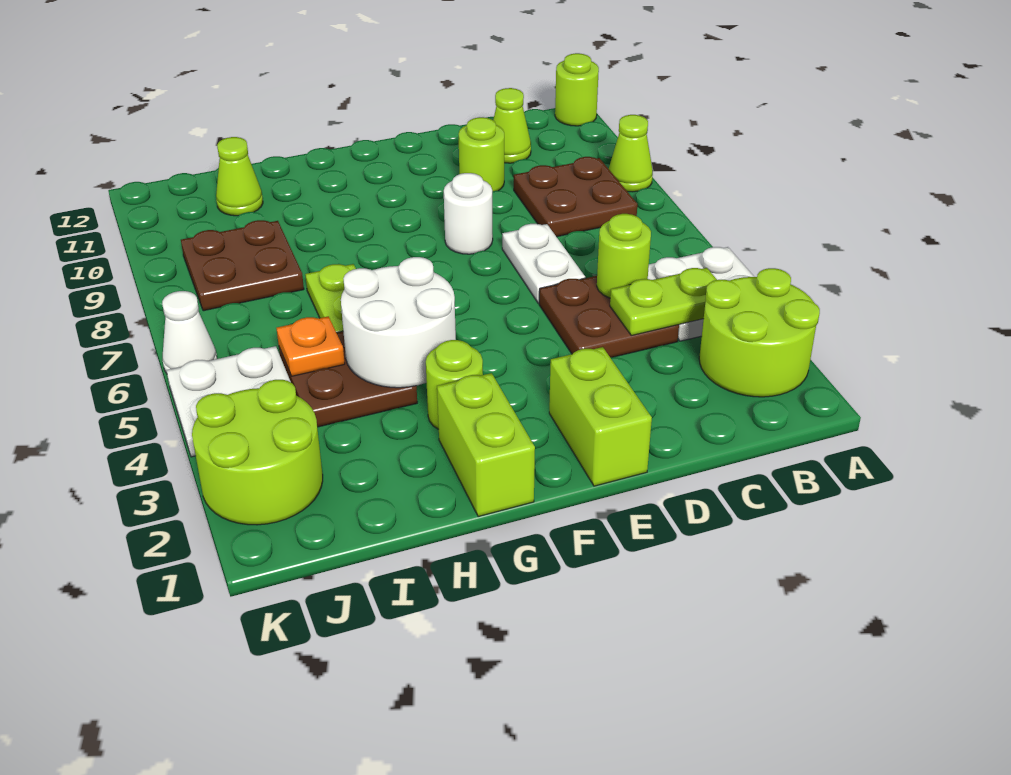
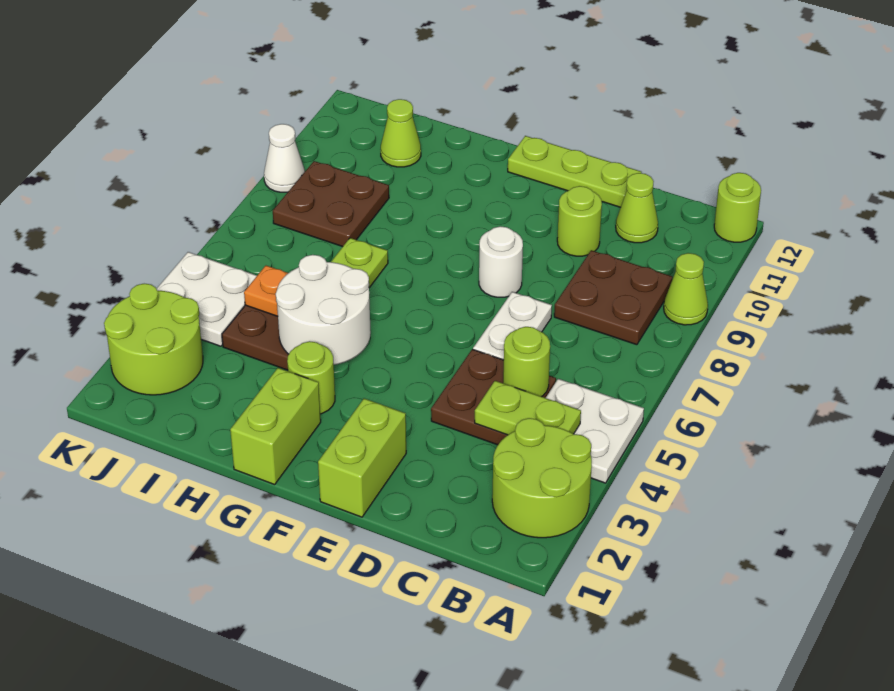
none -> lime 1x3 plate [508,136,642,207]
white 1x1 cone [162,291,217,373] -> white 1x1 cone moved to [264,124,305,192]

